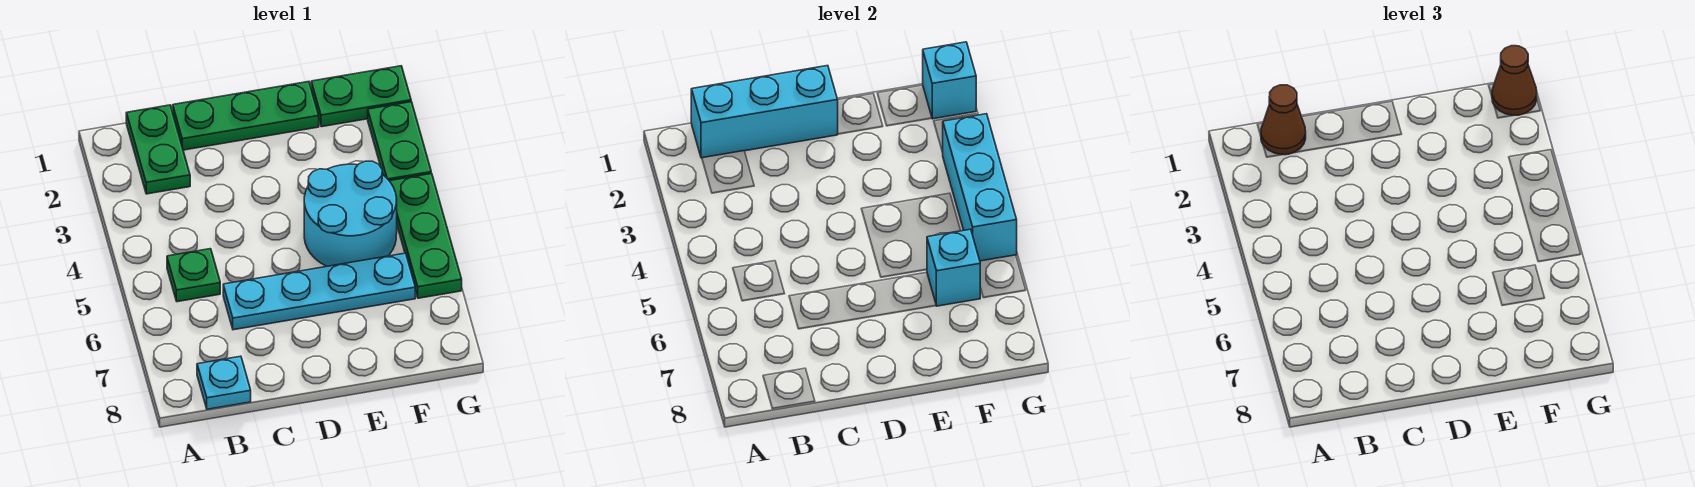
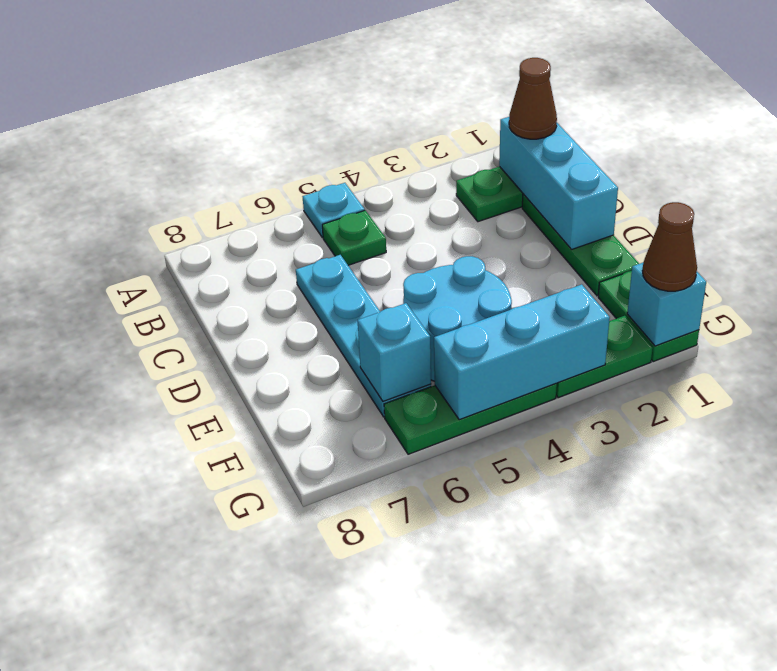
cyan 1x1 plate [197,356,251,409] -> cyan 1x1 plate moved to [303,183,365,238]

